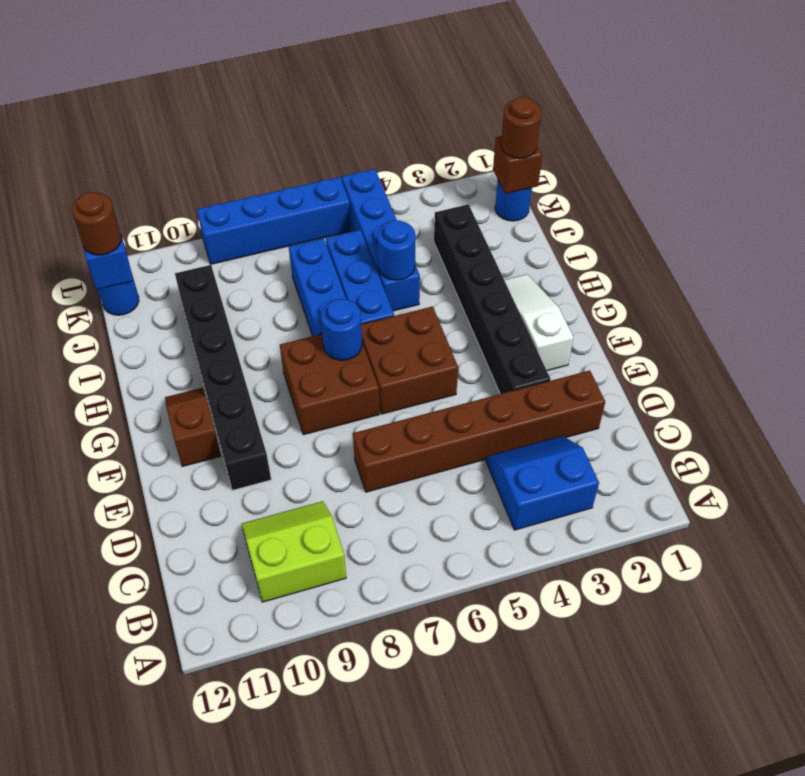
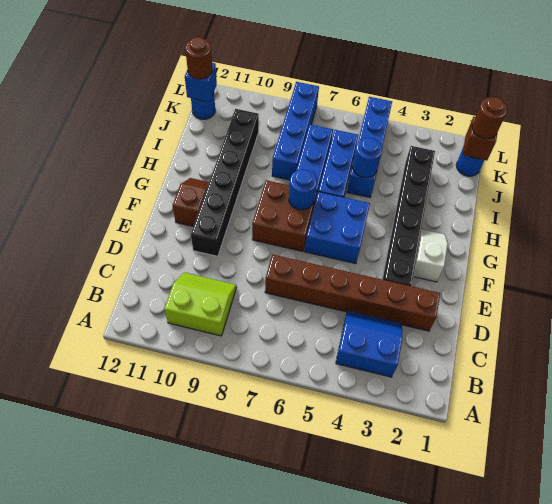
white 1x3 slope [504,274,574,371] -> white 1x2 slope [413,229,448,282]
brown 2x2 brick [361,306,458,414] -> blue 2x2 brick [305,192,370,264]
blue 1x4 brick [197,177,351,264] -> blue 1x4 brick turned to [272,82,319,180]

